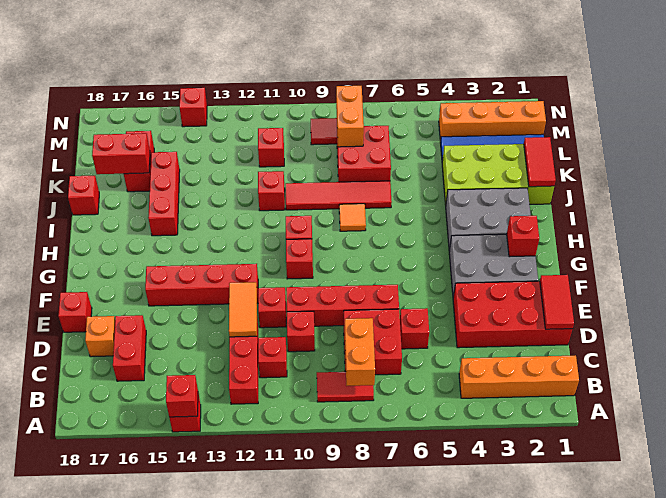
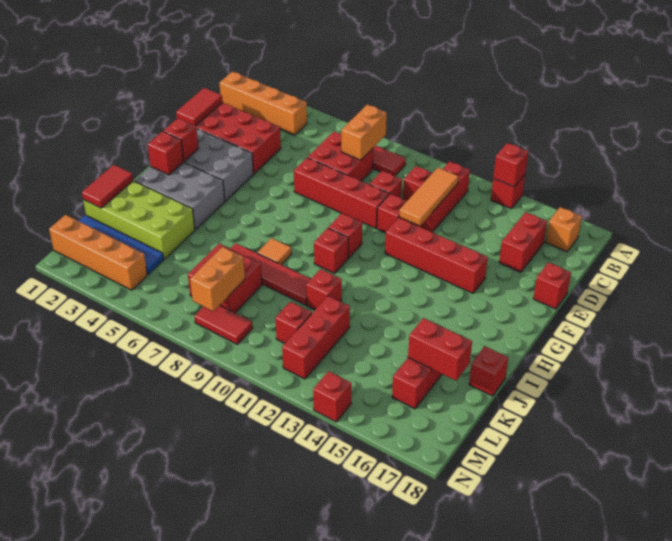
red 1x1 brick [400,308,429,349] -> red 1x1 brick moved to [148,131,184,175]
orange 1x2 tile [229,282,257,337] -> orange 1x3 tile [399,168,458,226]
orange 1x1 brick [85,316,115,357] -> orange 1x1 brick moved to [546,207,582,252]
red 1x3 brick [148,152,180,236] -> red 1x3 brick moved to [282,296,350,379]

